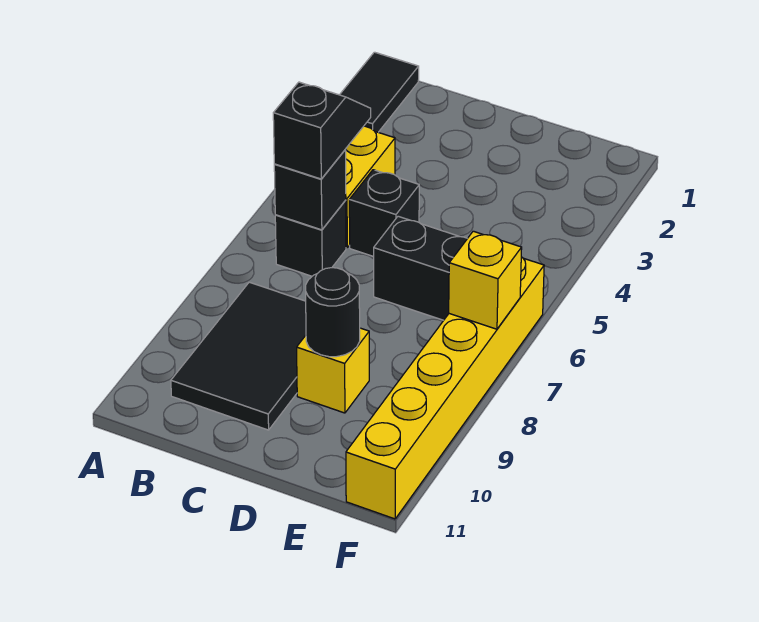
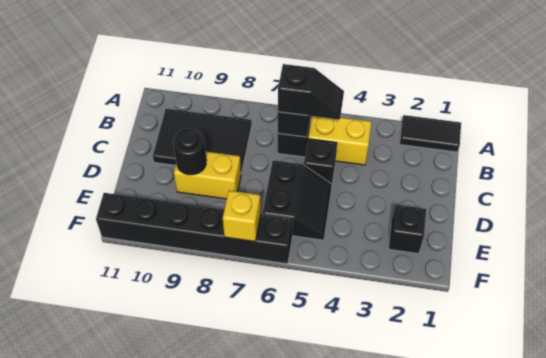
yellow 1x1 brick [297,328,369,413] -> yellow 1x2 brick [174,152,241,199]
none -> black 1x1 brick [389,205,426,254]
yellow 1x6 brick [346,257,544,519] -> black 1x6 brick [96,193,293,264]

